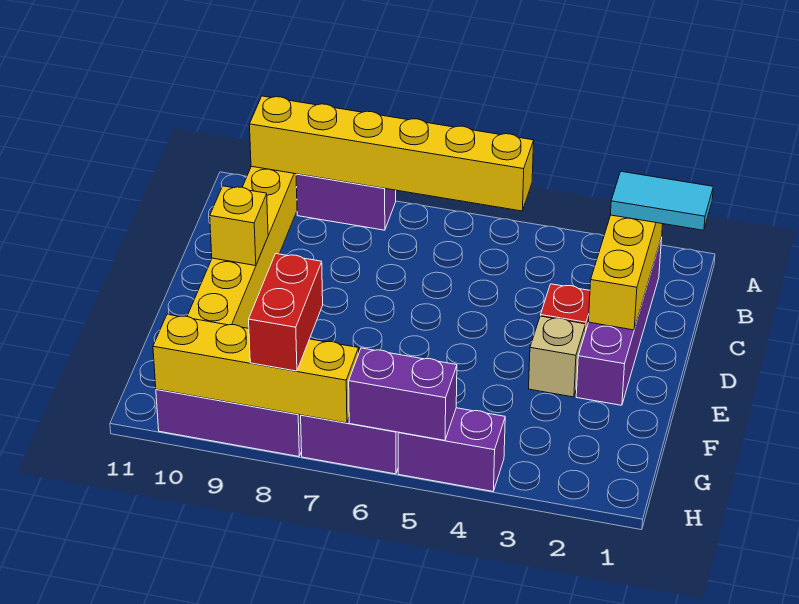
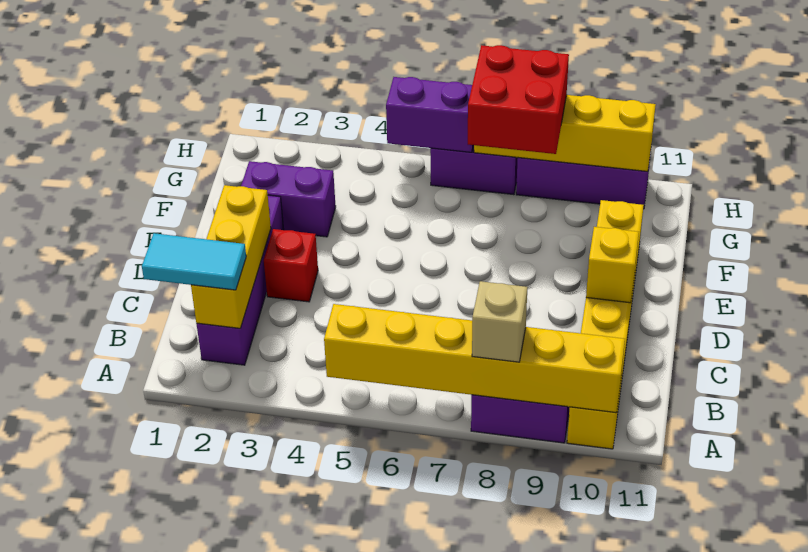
tan 1x1 brick [529,316,586,397] -> tan 1x1 brick moved to [472,281,527,362]
red 1x2 brick [249,254,323,371] -> red 2x2 brick [468,45,569,154]
purple 1x2 brick [398,408,505,491] -> purple 1x2 brick moved to [241,161,336,237]

